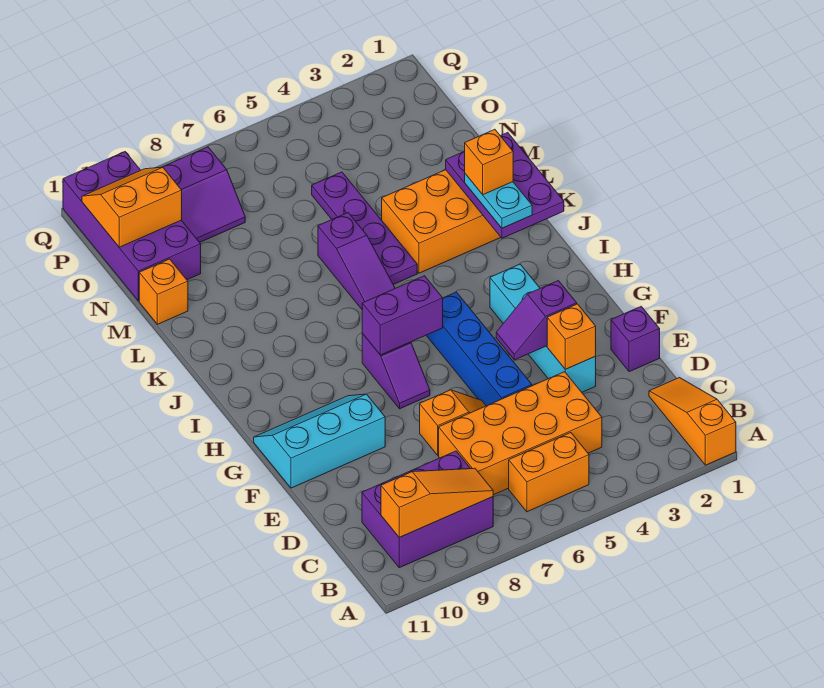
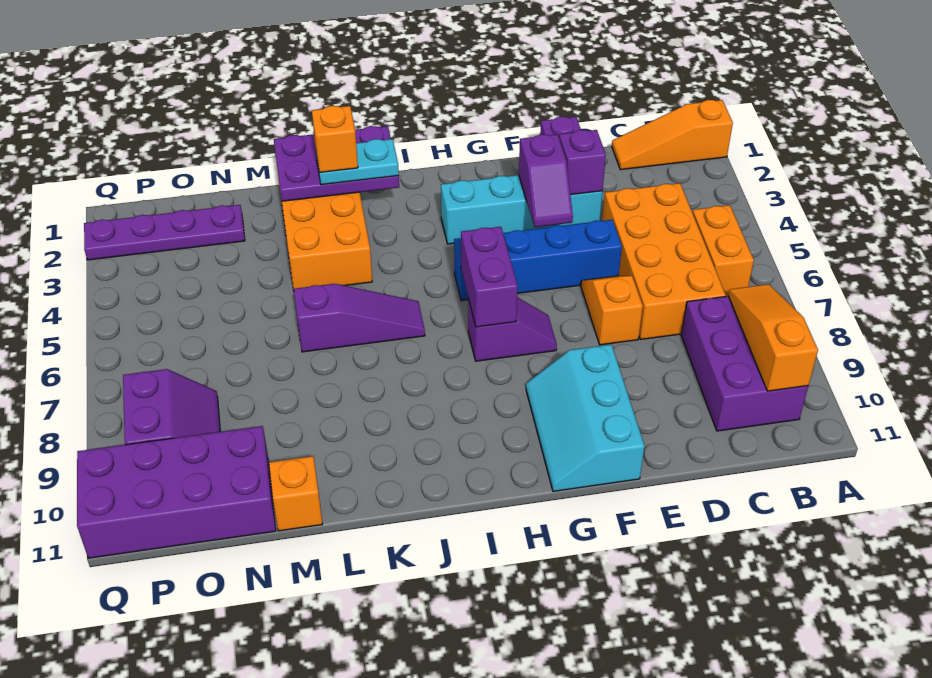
orange 1x1 brick [547,304,596,369] -> purple 1x1 brick [559,130,606,195]
purple 1x4 plate [312,172,417,285] -> purple 1x4 plate moved to [84,205,245,260]
orange 2x2 slope [82,167,182,247] -> none

